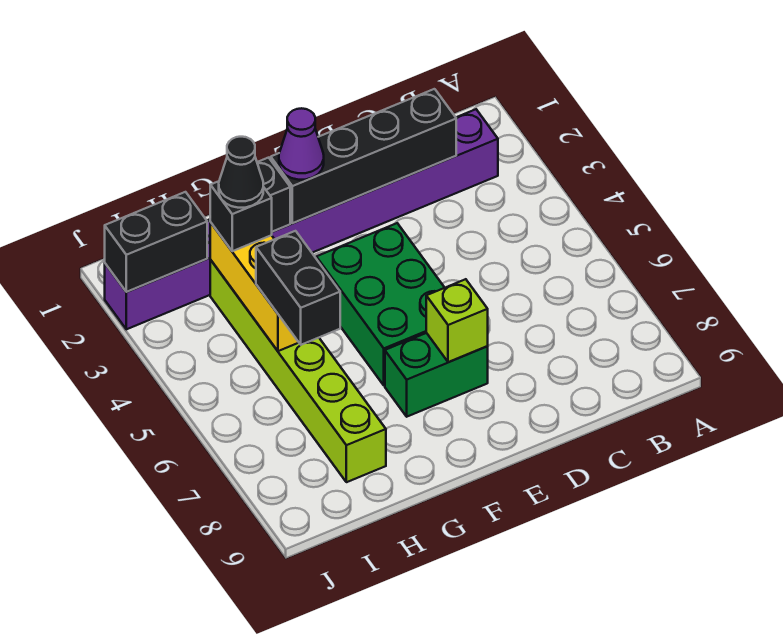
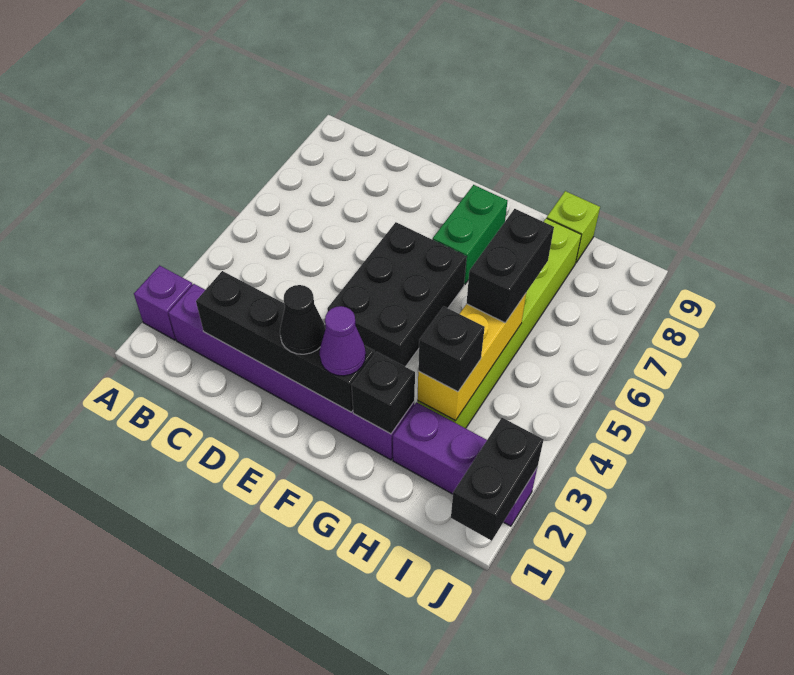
none -> purple 1x1 brick [134,266,193,340]
green 2x3 brick [316,223,445,385] -> black 2x3 brick [327,222,466,367]
green 1x2 brick [385,333,488,417] -> green 1x2 brick turned to [433,185,508,284]
lime 1x1 brick [426,279,488,362] -> lime 1x1 brick moved to [547,191,600,262]
black 1x1 cone [219,137,263,208] -> black 1x1 cone moved to [280,285,325,354]
black 1x2 brick [105,192,207,292] -> black 1x2 brick turned to [451,418,544,541]

